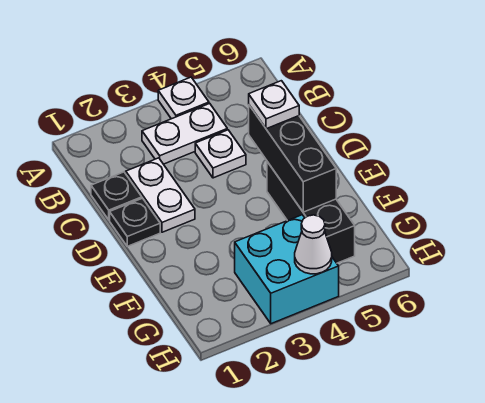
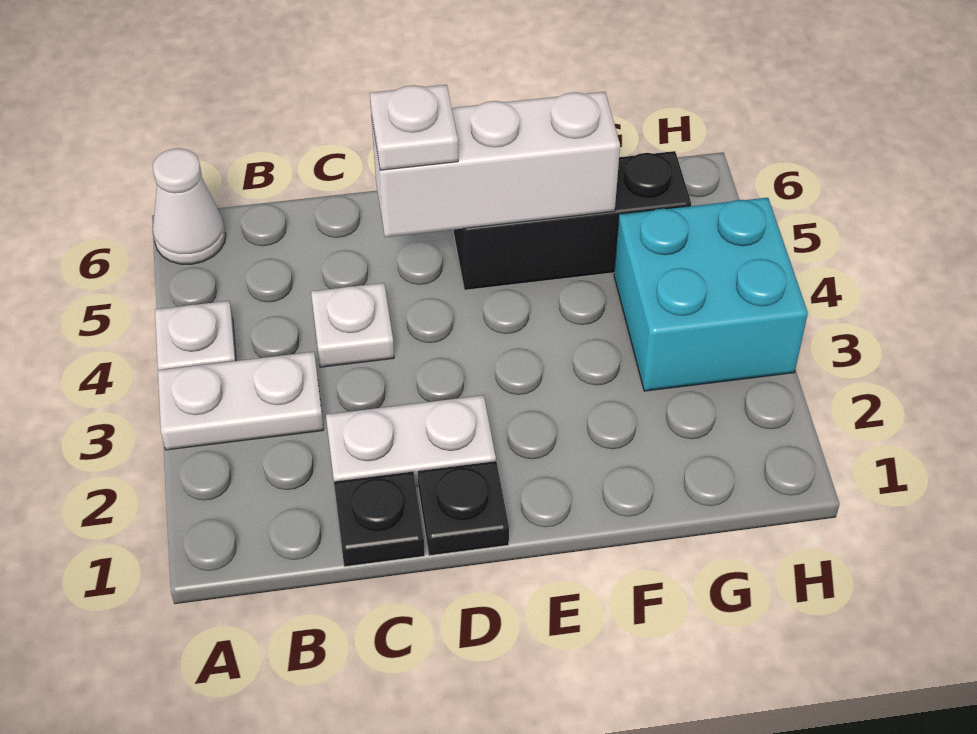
white 1x2 plate [142,103,227,164] -> white 1x2 plate turned to [158,352,324,450]
black 1x3 brick [249,105,336,212] -> white 1x3 brick [372,92,620,237]
white 1x1 cone [295,215,332,274] -> white 1x1 cone moved to [153,148,226,264]

